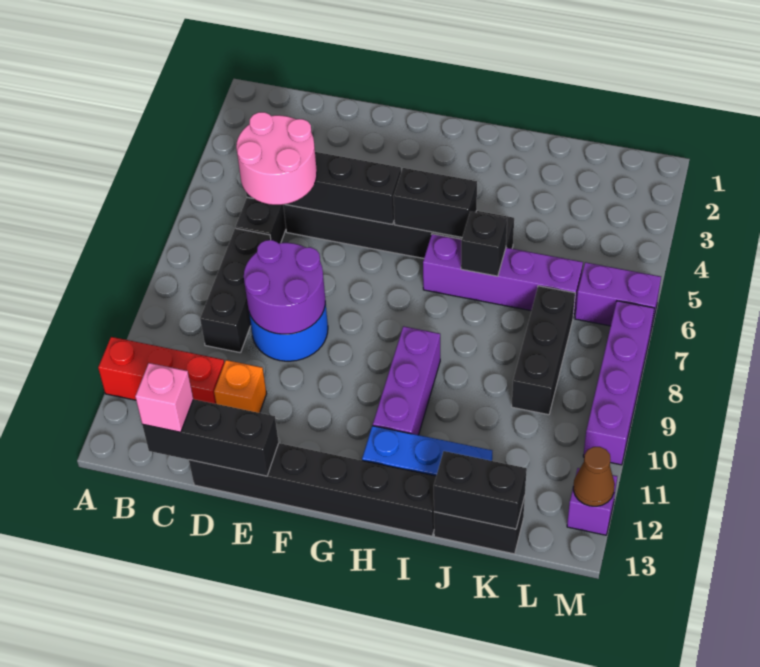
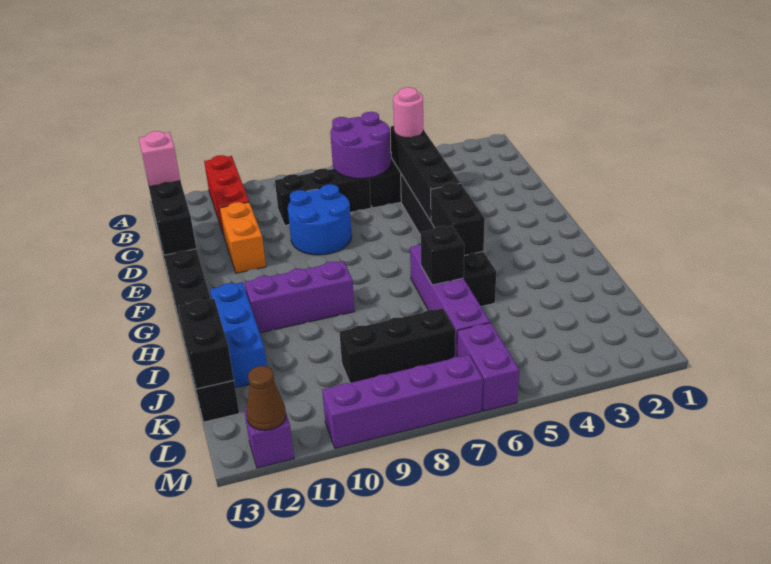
pink 2x2 round brick [236,112,317,205] -> pink 1x1 round brick [393,87,423,138]
purple 2x2 round brick [244,240,325,334] -> purple 2x2 round brick moved to [330,112,391,179]
orange 1x1 brick [214,360,266,413] -> orange 1x2 brick [220,202,266,273]

